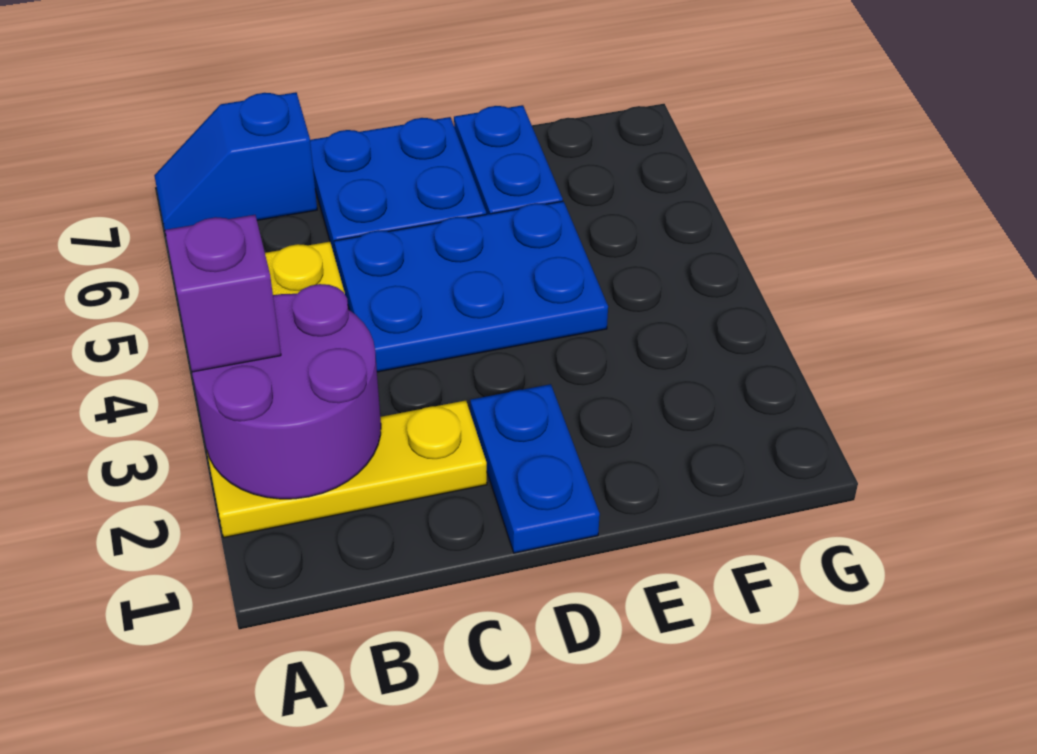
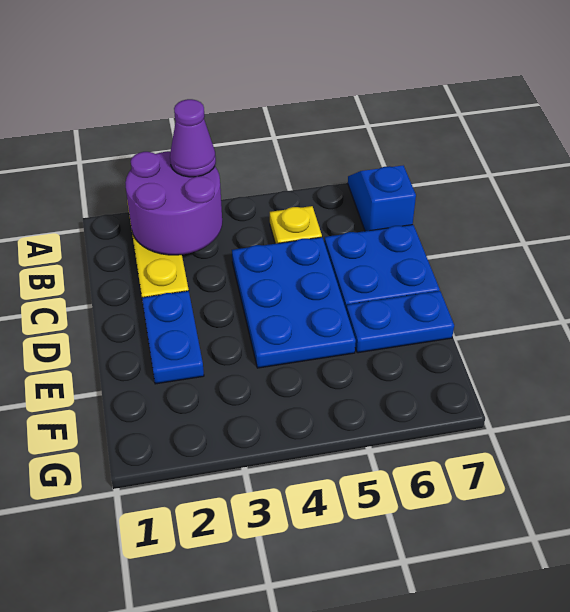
purple 1x1 brick [165,215,281,372] -> purple 1x1 cone [170,99,216,177]
blue 1x2 plate [470,384,600,553] -> blue 1x2 plate turned to [142,291,204,384]

